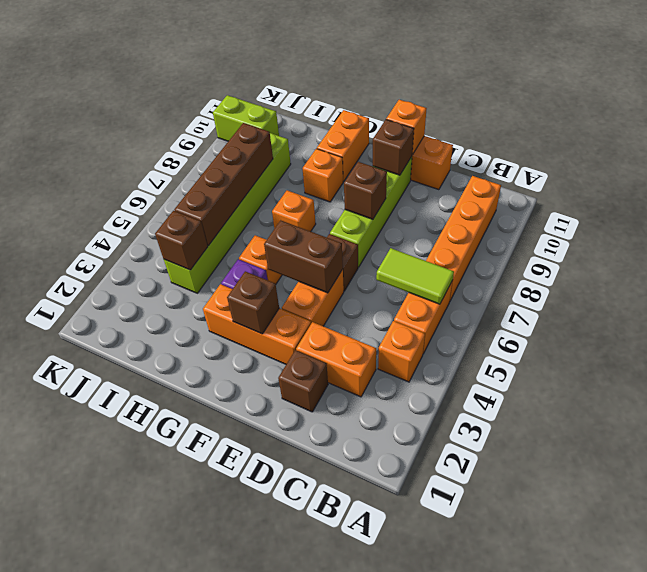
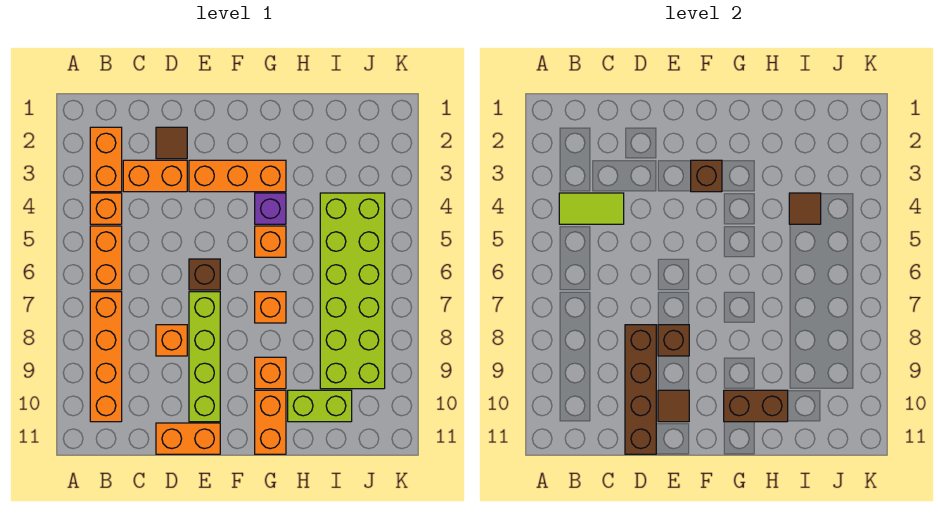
lime 1x2 tile [376,248,454,304] -> lime 1x2 tile moved to [559,193,624,224]
brown 1x1 brick [278,350,328,412] -> brown 1x1 tile [156,127,187,159]
orange 1x2 brick [282,269,344,326] -> orange 1x2 brick moved to [90,127,122,192]
brown 1x2 brick [264,220,343,293] -> brown 1x2 brick moved to [724,390,788,422]
brown 1x1 brick [373,120,414,175] -> brown 1x1 tile [658,390,689,422]
orange 1x1 brick [386,100,427,154] -> orange 1x1 brick moved to [156,325,187,356]
lime 1x6 brick [164,133,291,293] -> lime 2x6 brick [320,193,385,389]
brown 1x1 brick [155,211,208,270] -> brown 1x1 tile [789,193,821,224]
brown 1x4 brick [174,123,273,246] -> brown 1x4 brick moved to [625,325,656,454]
lime 1x2 brick [213,95,279,141] -> lime 1x2 brick moved to [288,390,352,422]

